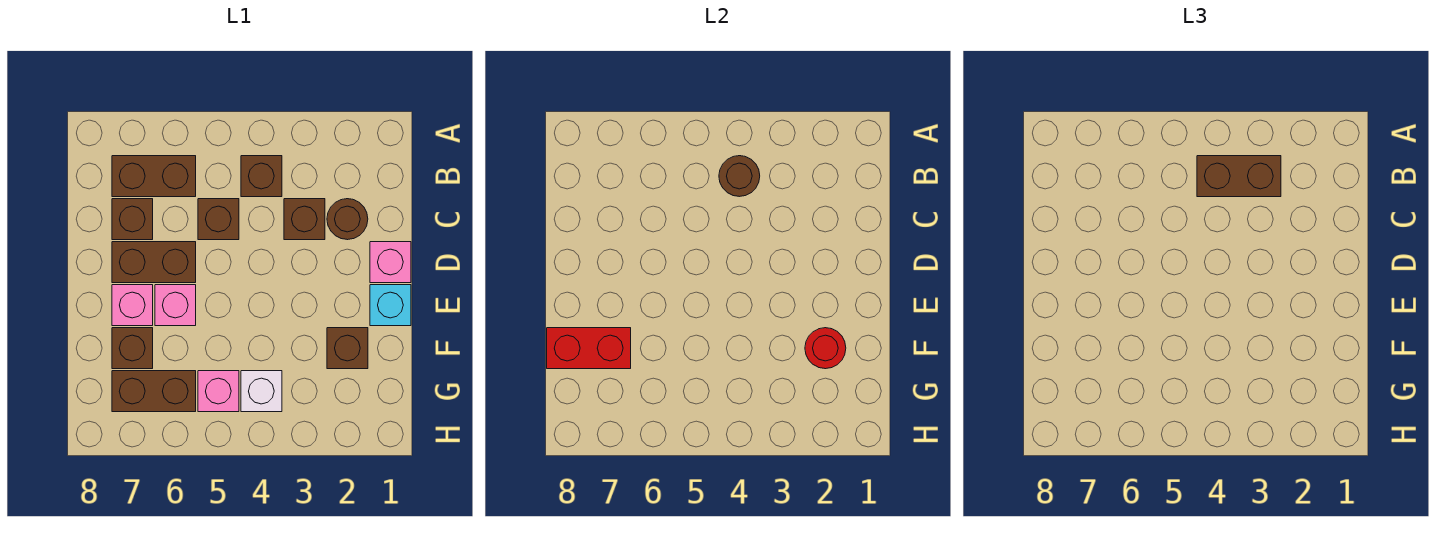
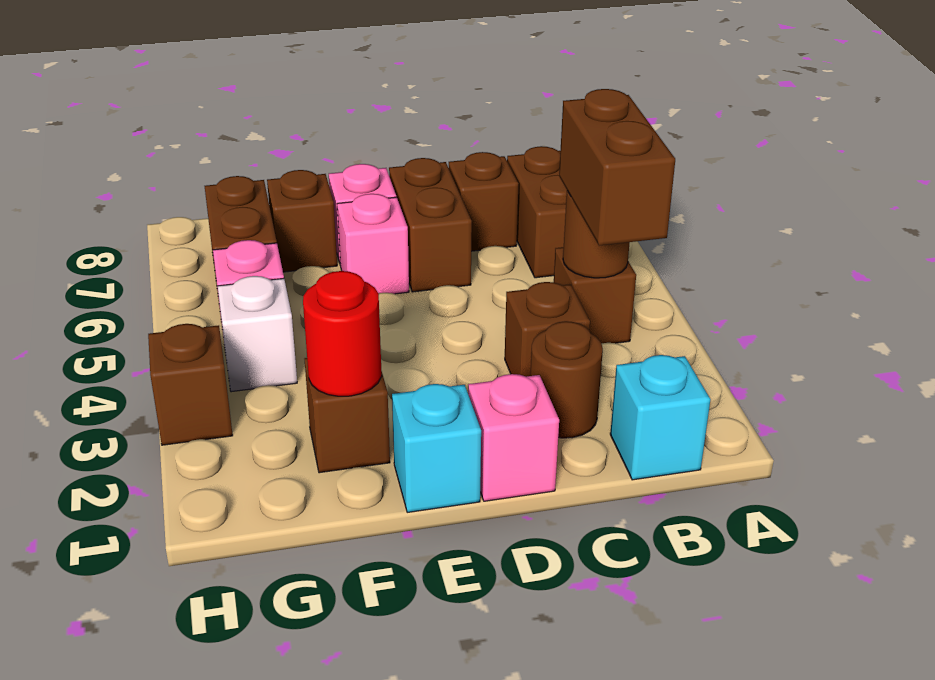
none -> cyan 1x1 brick [610,355,710,480]
brown 1x1 brick [198,199,239,240] -> brown 1x1 brick moved to [148,324,233,445]
red 1x2 brick [547,328,631,369] -> none

